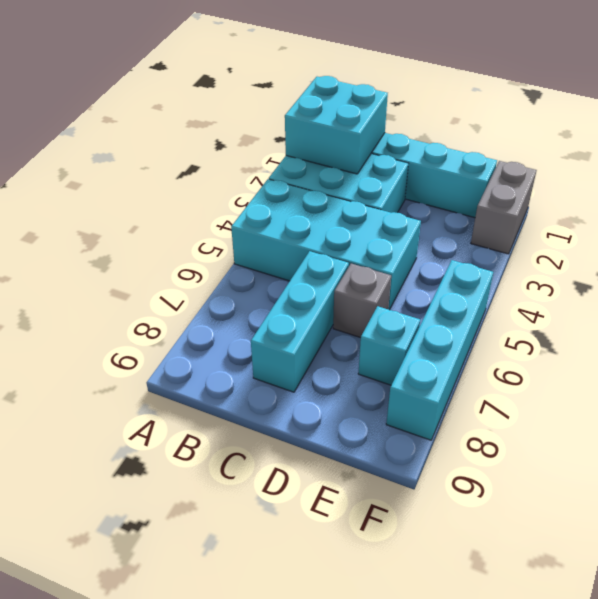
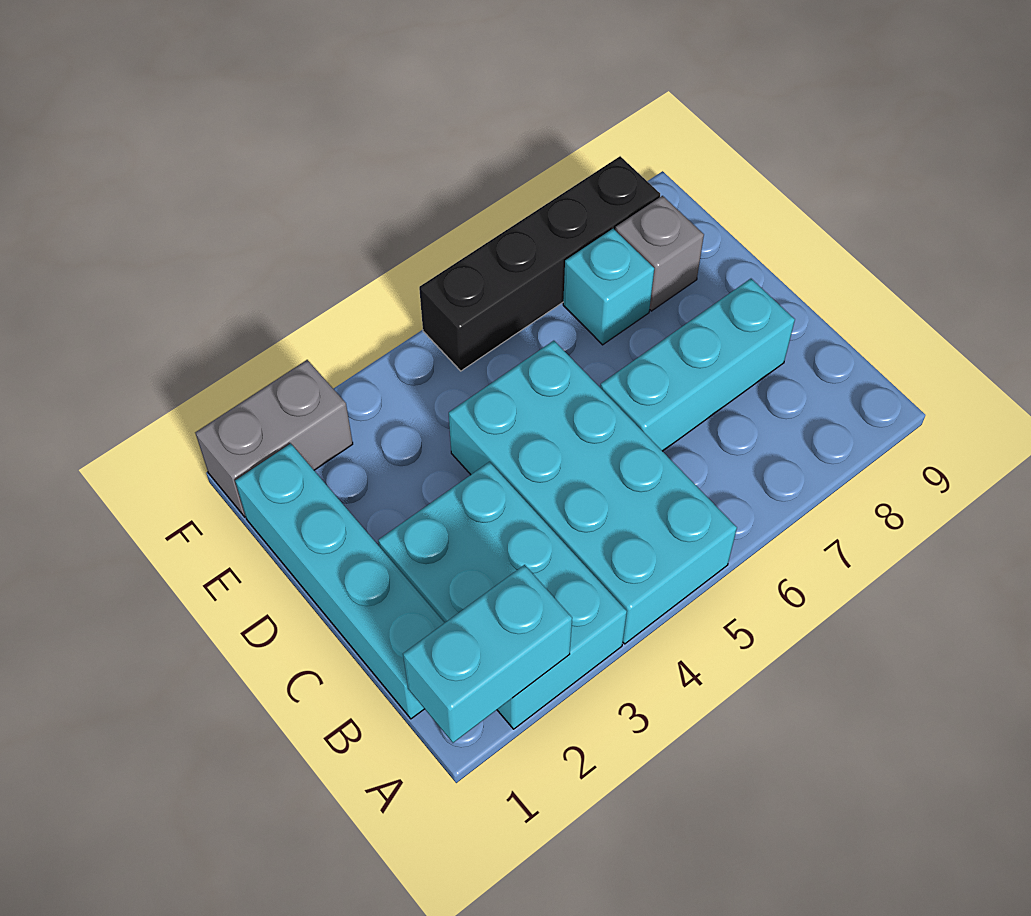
cyan 2x2 brick [285,76,388,174] -> cyan 1x2 brick [403,565,572,743]
grey 1x1 brick [333,264,391,338] -> grey 1x1 brick moved to [615,196,704,311]
cyan 1x4 brick [386,260,493,440] -> black 1x4 brick [419,156,660,371]

